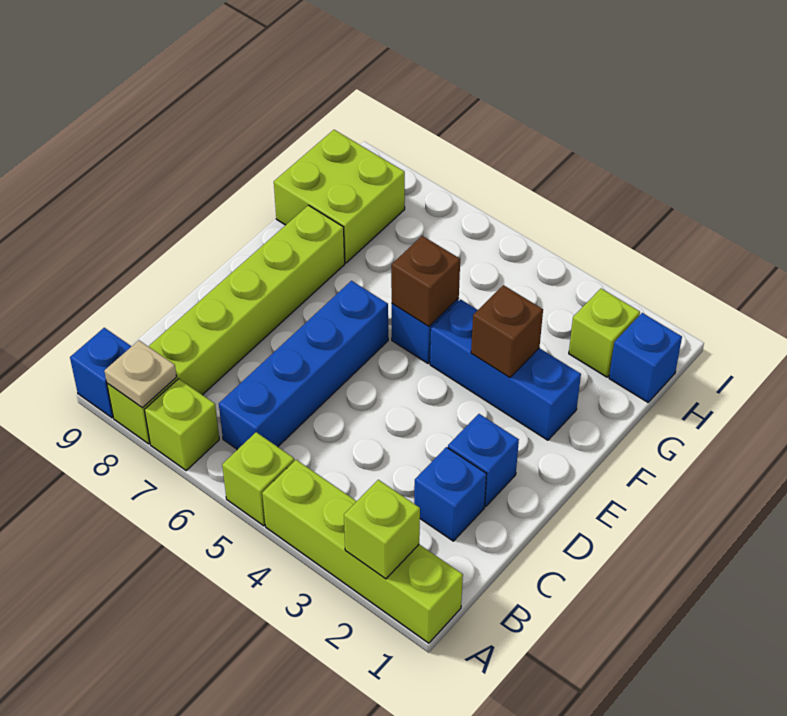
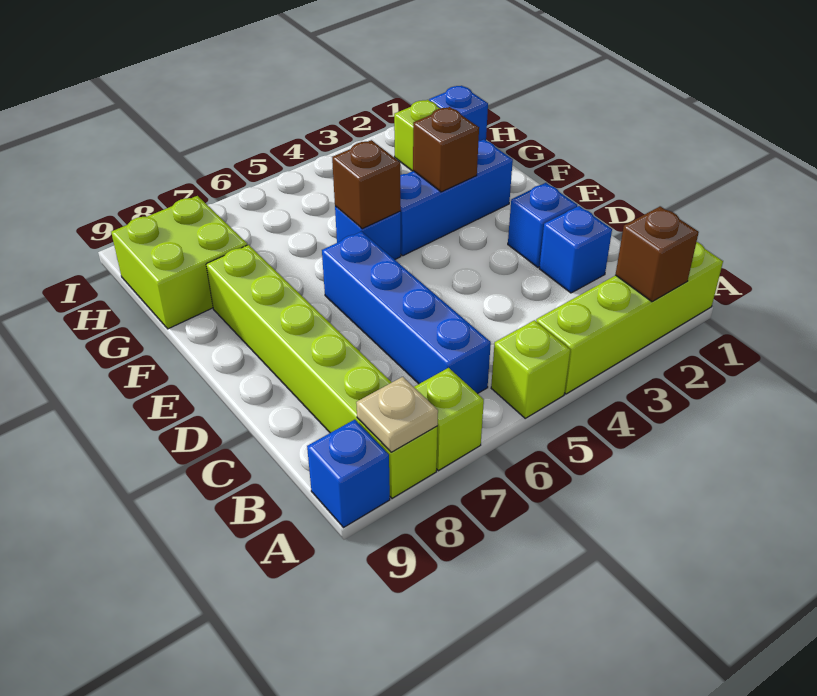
lime 1x1 brick [344,480,420,579] -> brown 1x1 brick [615,206,699,302]

